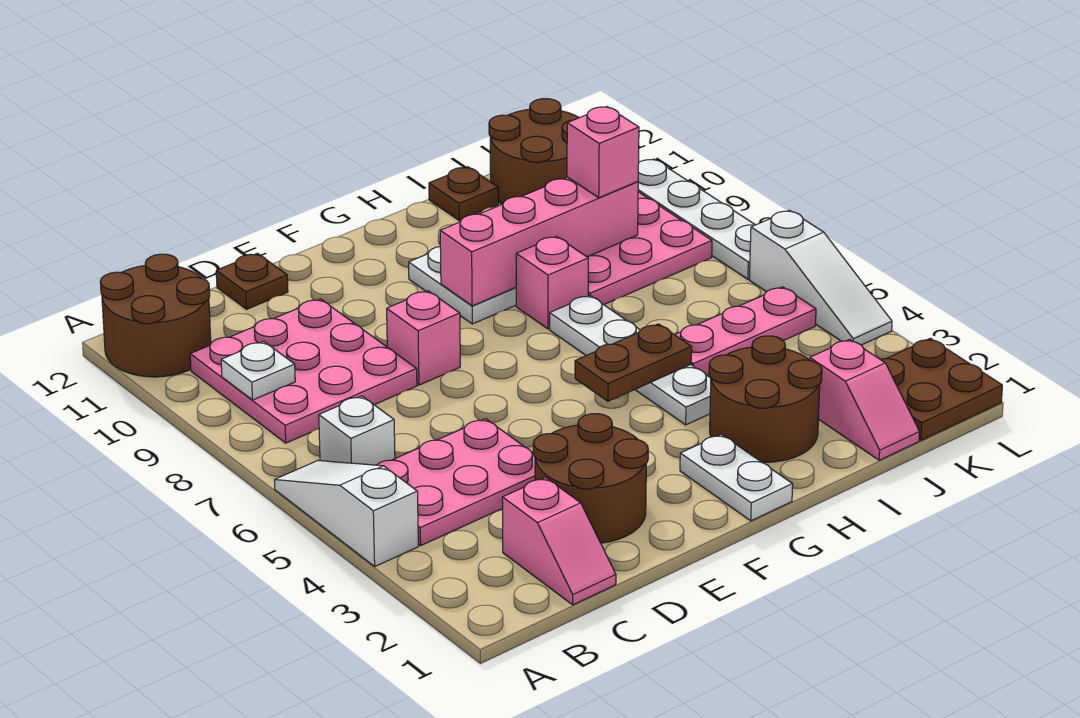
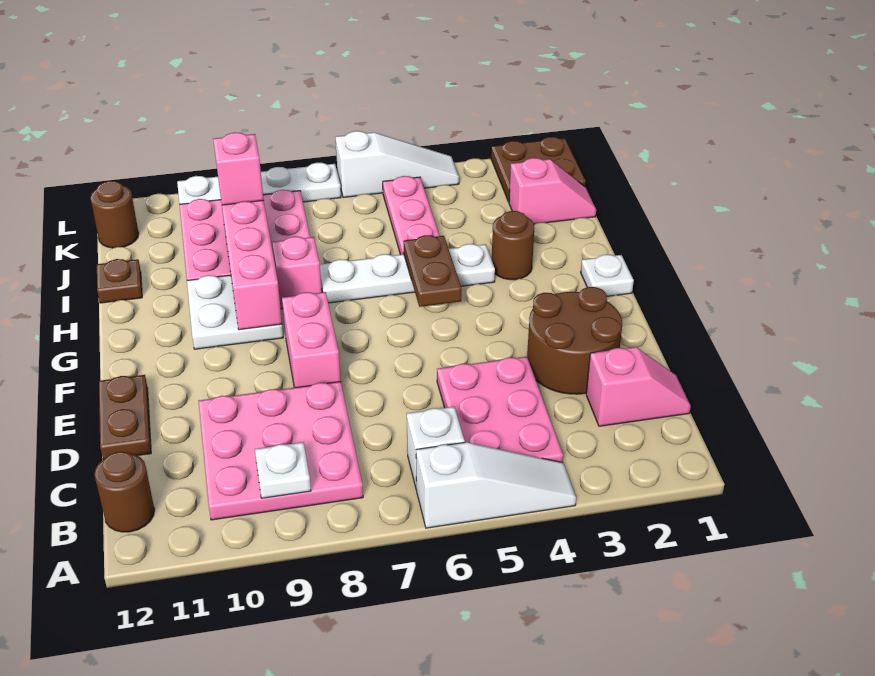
white 1x3 slope [274,461,418,566] -> white 1x3 slope turned to [416,442,576,528]
brown 2x2 round brick [100,254,211,377] -> brown 1x1 round brick [94,452,155,532]
brown 1x1 plate [216,253,288,309] -> brown 1x2 plate [99,375,151,459]
pink 1x1 brick [387,291,460,385] -> pink 1x2 brick [282,292,341,388]
white 1x2 plate [680,434,793,521] -> white 1x1 plate [581,255,634,296]
brown 2x2 round brick [709,336,822,462] -> brown 1x1 round brick [492,211,534,280]
brown 2x2 round brick [489,99,579,204] -> brown 1x1 round brick [90,181,139,248]

